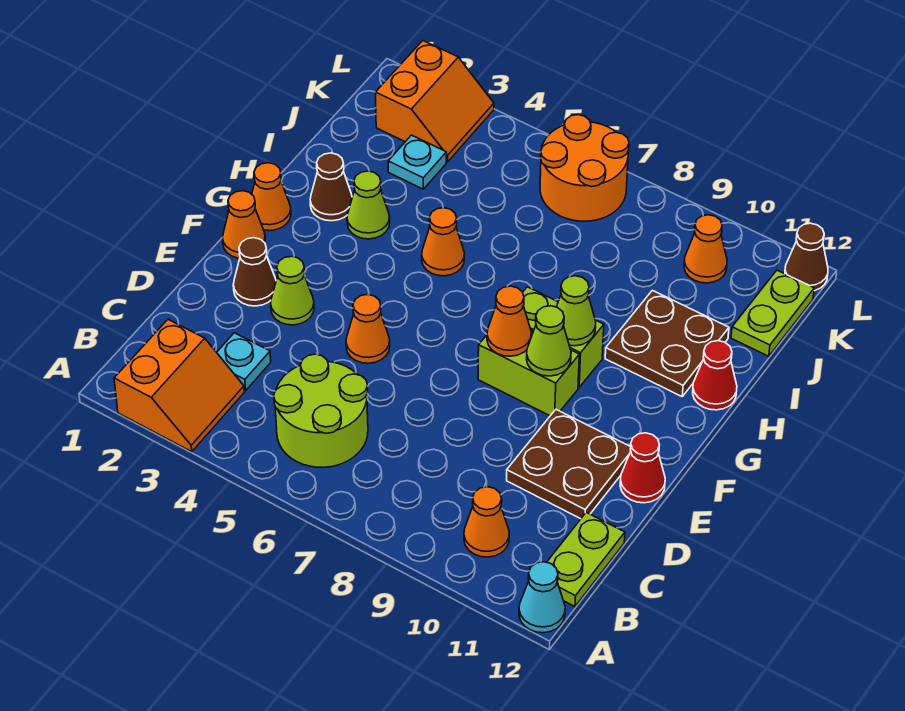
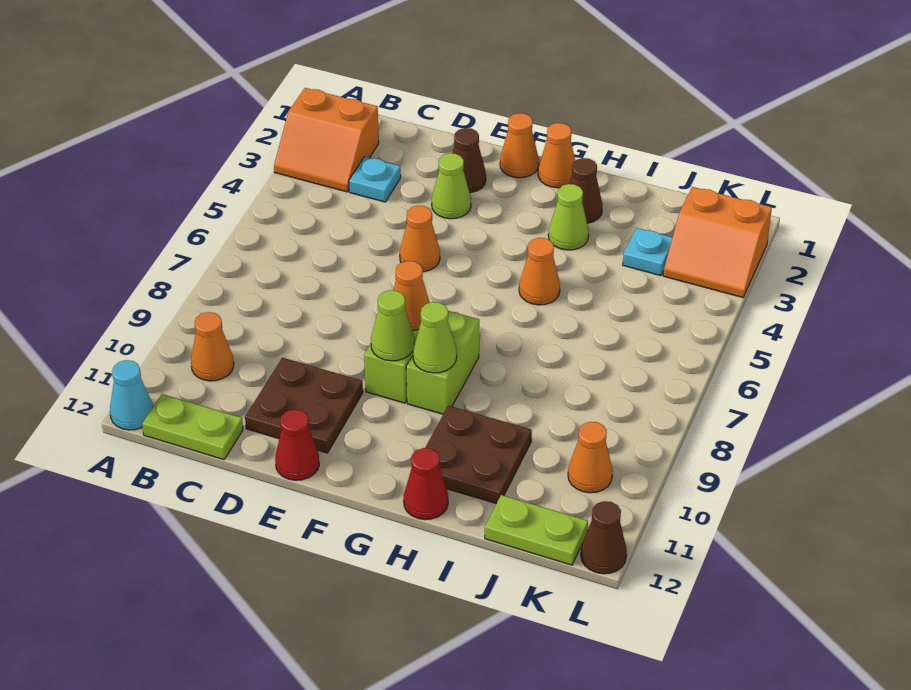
lime 2x2 round brick [274,354,368,467] -> none
orange 2x2 round brick [540,115,629,221] -> none

